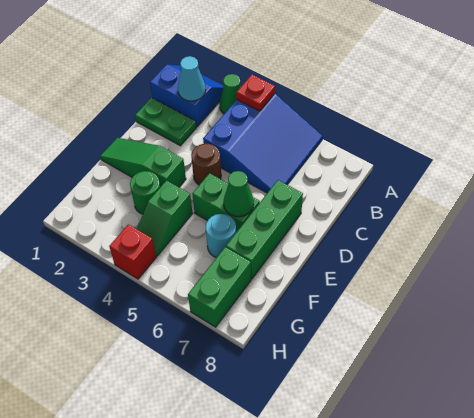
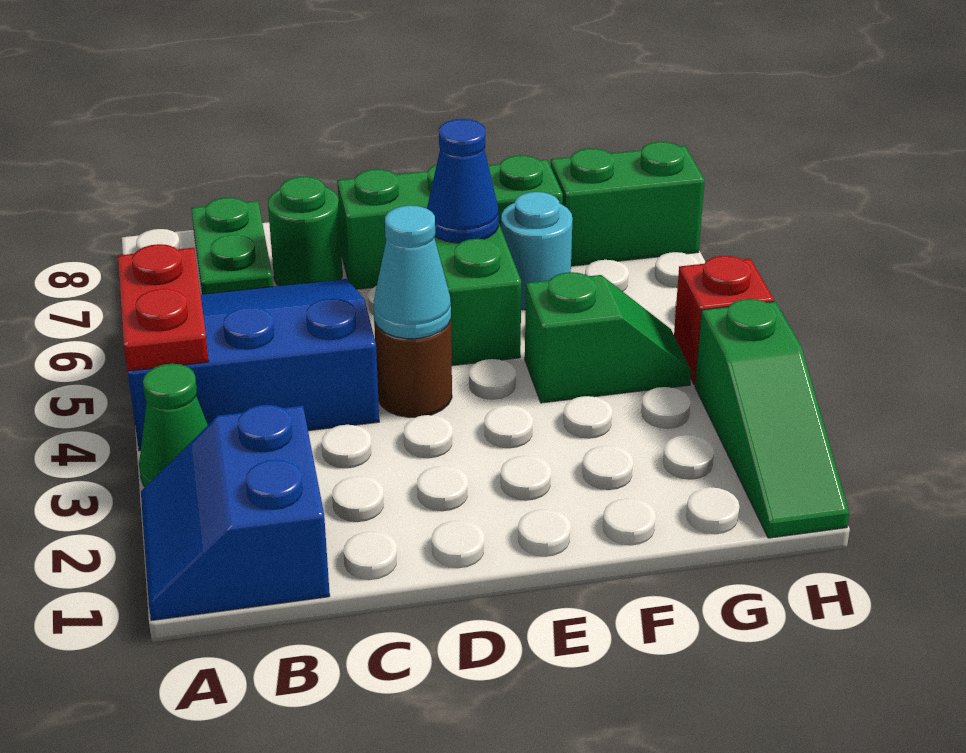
red 1x1 plate [236,75,275,111] -> red 1x2 plate [118,244,209,371]
cyan 1x1 cone [178,56,206,101] -> cyan 1x1 cone moved to [374,206,451,339]
green 1x2 plate [135,98,196,146] -> green 1x2 plate moved to [191,198,273,294]
green 1x3 slope [100,138,186,187] -> green 1x3 slope moved to [695,299,849,538]
green 1x1 cone [224,171,254,217] -> blue 1x1 cone [427,119,499,243]
green 1x1 round brick [130,171,160,214] -> green 1x1 round brick moved to [268,177,342,286]

